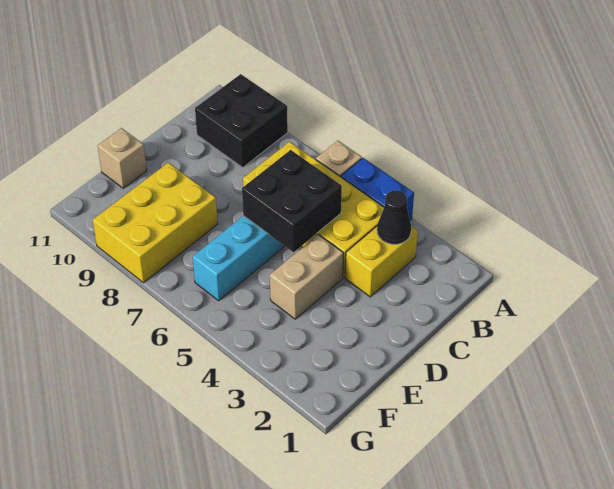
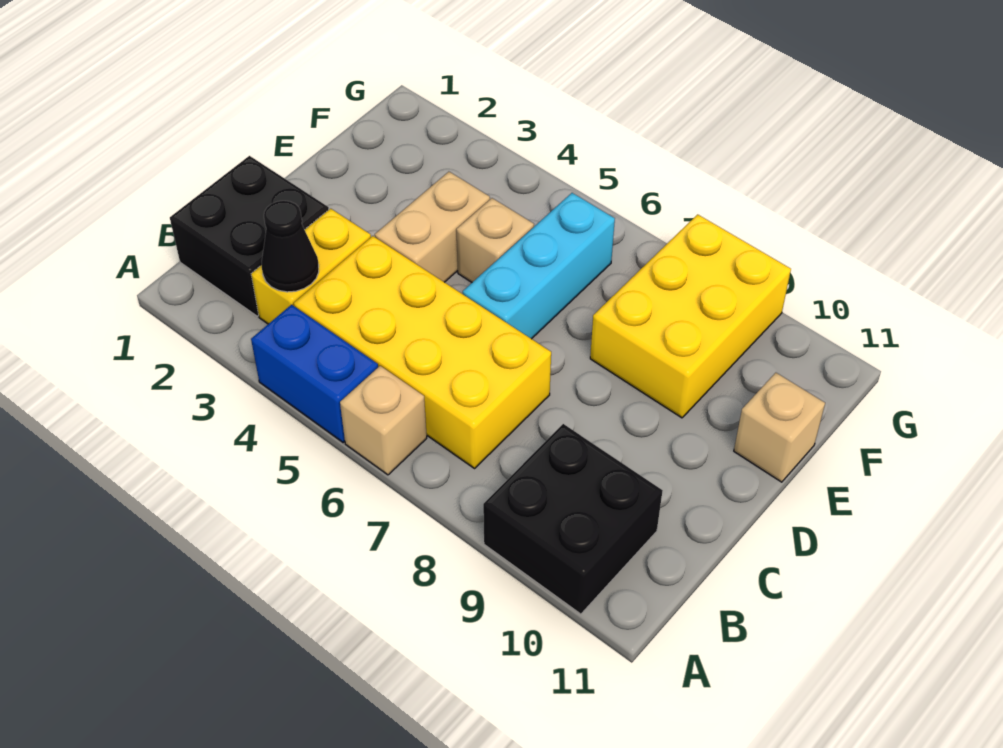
black 2x2 brick [242,150,342,252] -> black 2x2 brick moved to [170,156,329,316]
none -> tan 1x1 brick [456,198,534,282]

